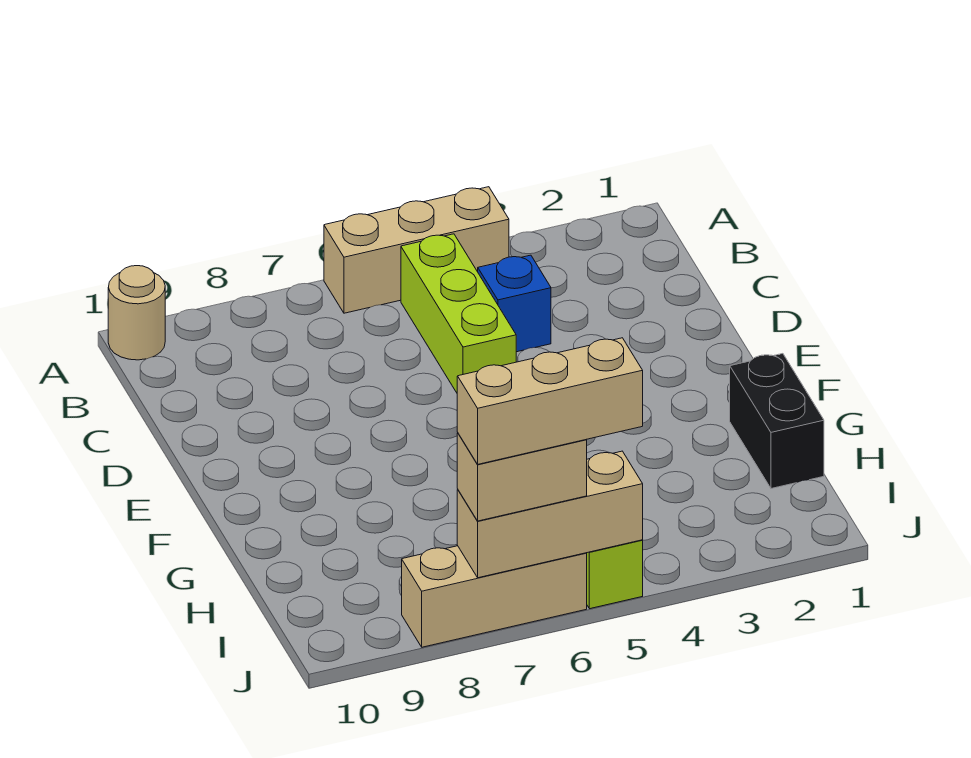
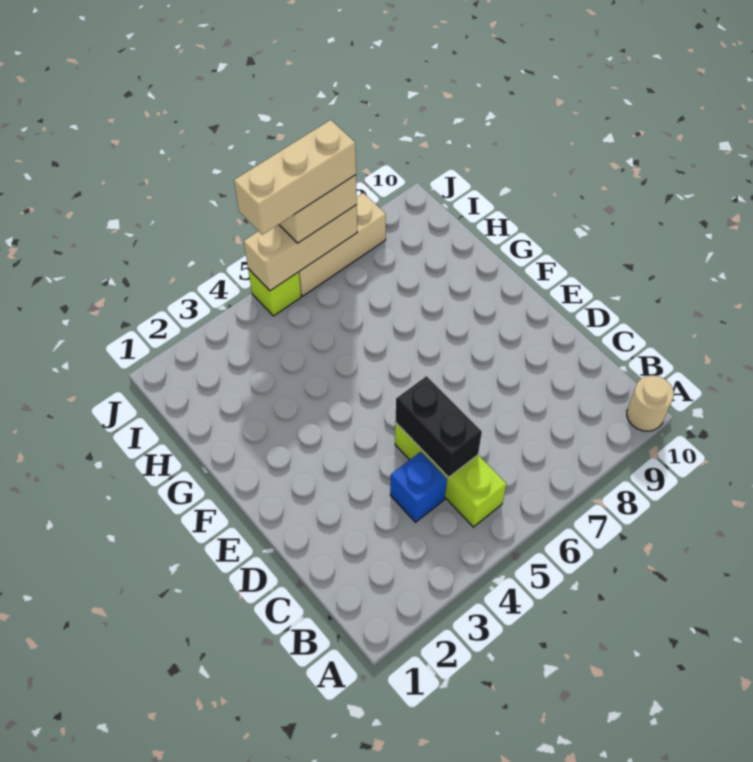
tan 1x3 brick [324,187,509,313] -> none
black 1x2 brick [730,354,824,489] -> black 1x2 brick moved to [395,376,482,477]

